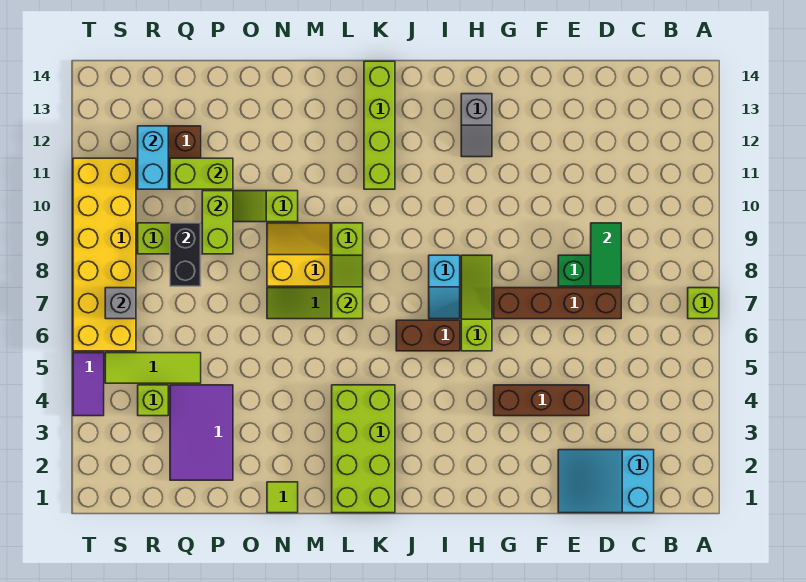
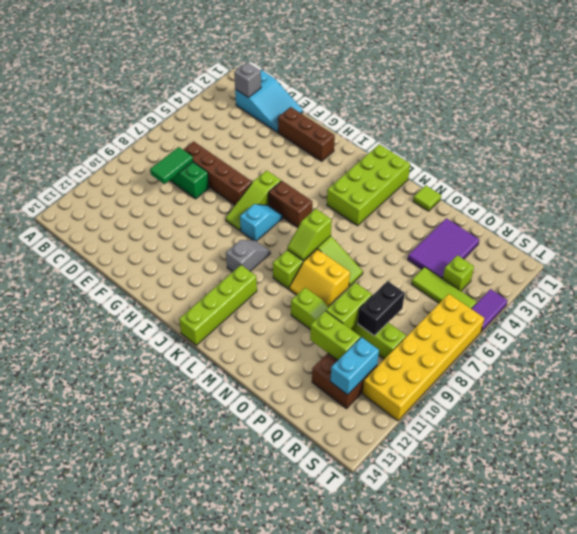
lime 1x1 brick [688,288,719,319] -> none
brown 1x3 brick [494,385,589,416] -> brown 1x3 brick moved to [278,107,335,161]
grey 1x2 slope [461,94,492,157] -> grey 1x2 slope moved to [226,240,270,272]
grey 1x1 brick [105,288,136,319] -> grey 1x1 brick moved to [234,63,261,98]

